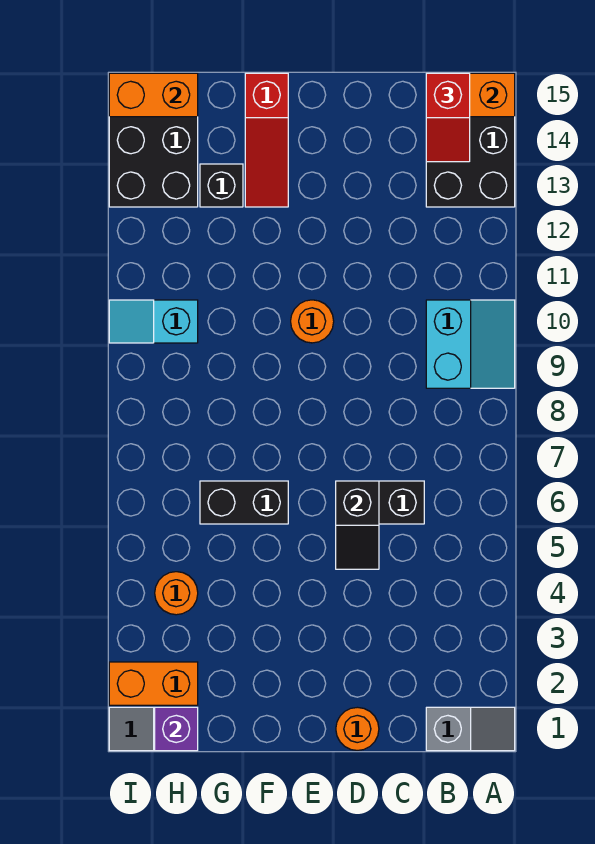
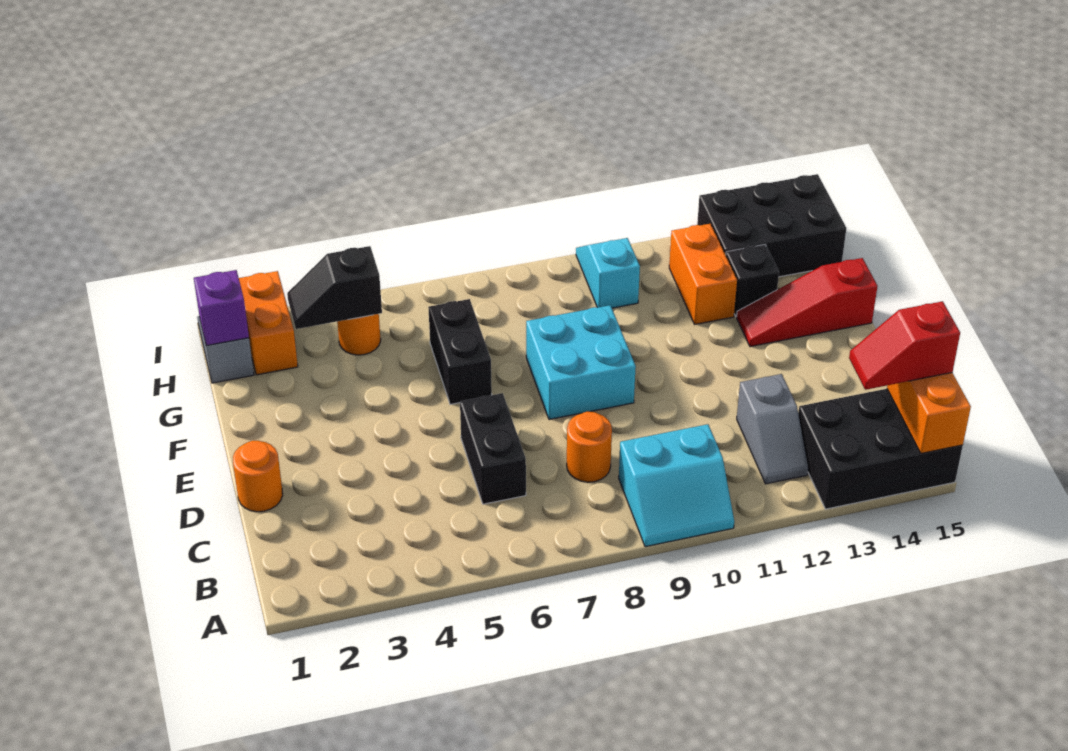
grey 1x2 slope [426,707,515,751] -> grey 1x2 slope moved to [737,374,808,484]
black 1x2 slope [336,481,379,569] -> black 1x2 slope moved to [287,246,382,329]
none -> cyan 2x2 brick [526,305,636,419]
orange 1x1 round brick [291,300,334,343] -> orange 1x1 round brick moved to [567,412,612,482]
orange 1x2 brick [109,73,198,117] -> orange 1x2 brick moved to [669,224,737,324]

